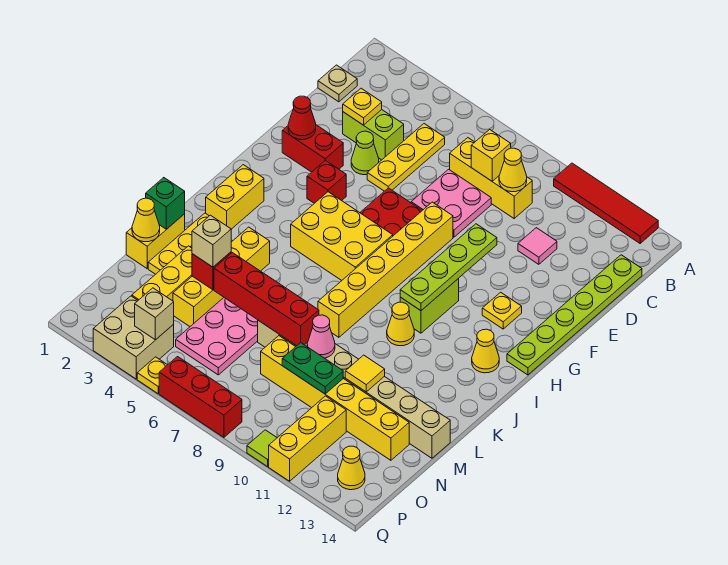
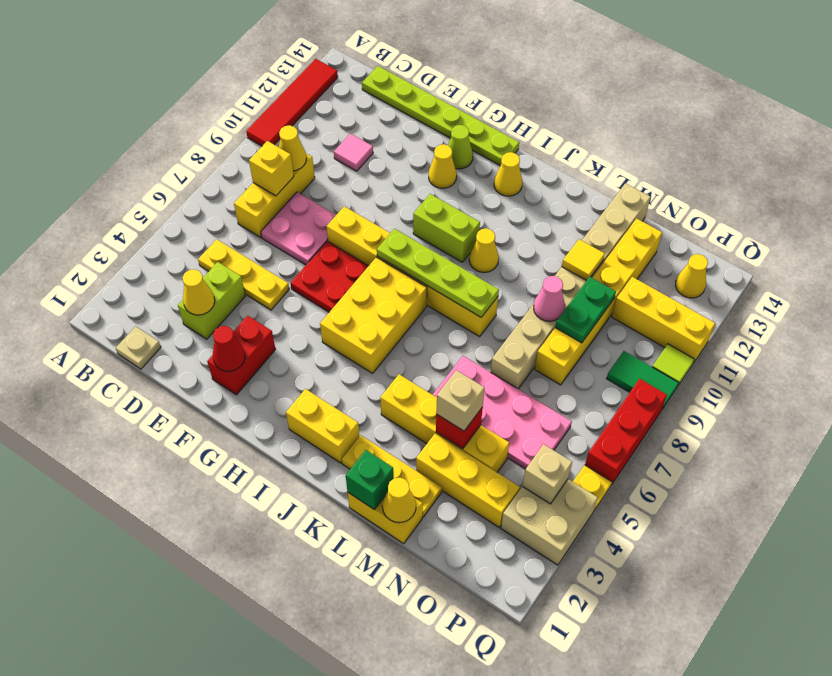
yellow 1x1 plate [343,88,382,125] -> yellow 1x1 cone [183,269,215,315]
lime 1x1 cone [351,131,379,175] -> lime 1x1 cone moved to [448,125,473,169]
lime 1x4 plate [400,224,497,311] -> lime 1x4 plate moved to [377,229,499,317]
red 1x1 brick [307,160,346,203] -> none
yellow 1x1 plate [482,292,522,329] -> yellow 1x1 cone [429,144,457,188]
red 1x4 brick [214,253,319,346] -> none
none -> green 1x2 tile [607,351,679,410]

